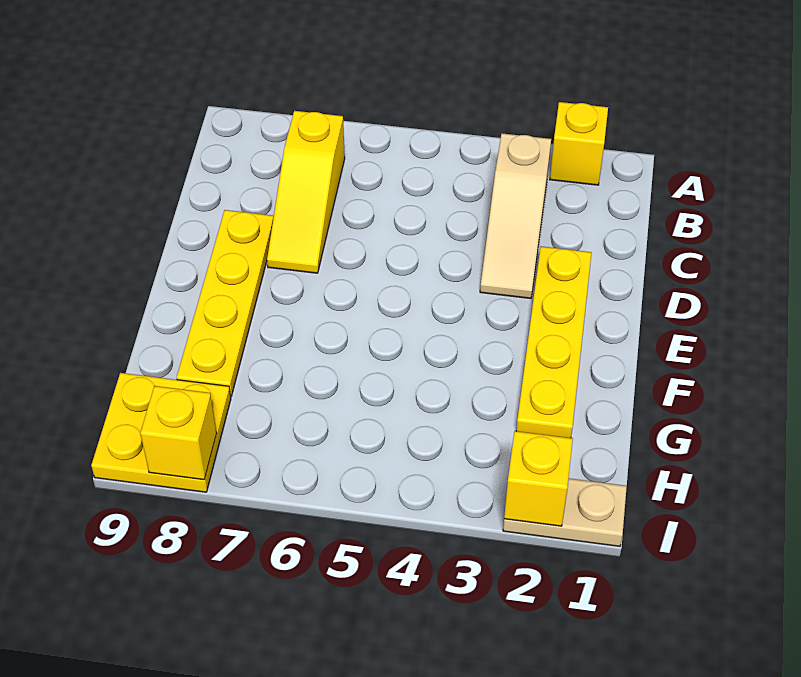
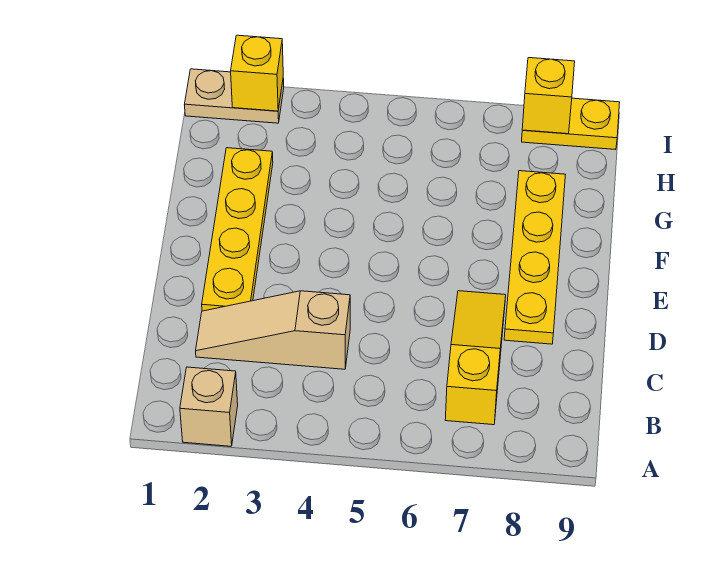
yellow 1x1 brick [550,102,608,185] -> tan 1x1 brick [180,367,238,446]
tan 1x3 slope [480,133,551,299] -> tan 1x3 slope turned to [196,291,350,369]
yellow 2x2 plate [91,373,231,492] -> yellow 1x2 plate [522,98,620,150]

